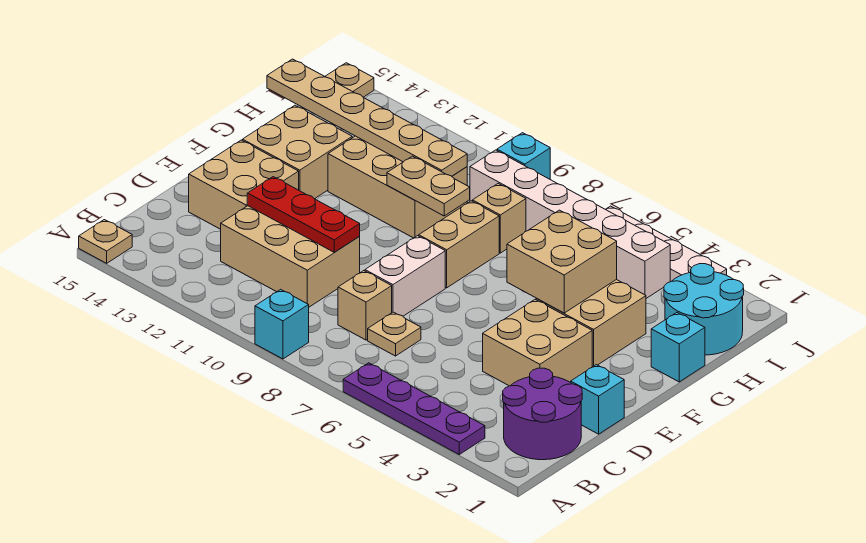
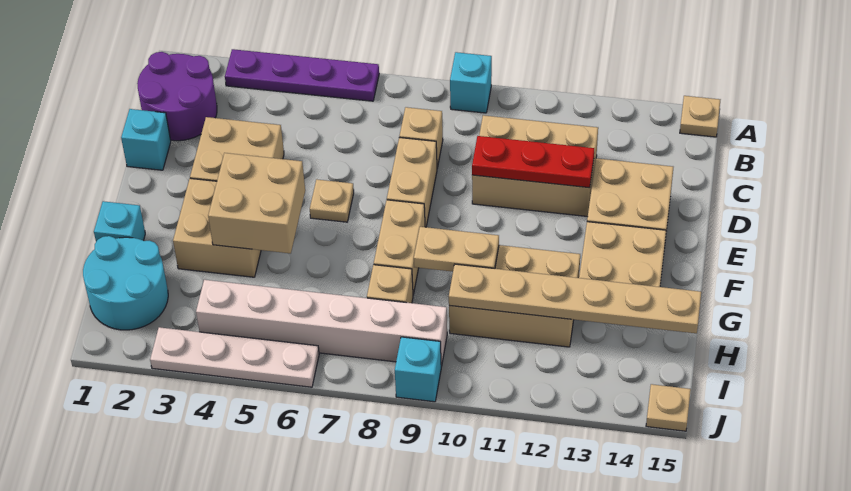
tan 1x1 plate [368,312,421,356] -> tan 1x1 plate moved to [310,179,354,222]
white 1x2 brick [365,236,445,316] -> tan 1x2 brick [387,138,437,227]

